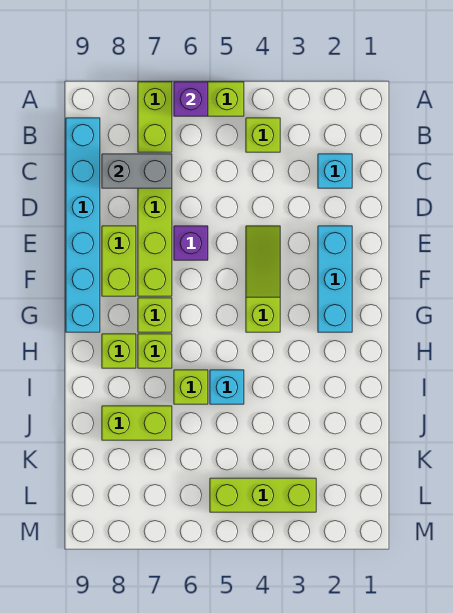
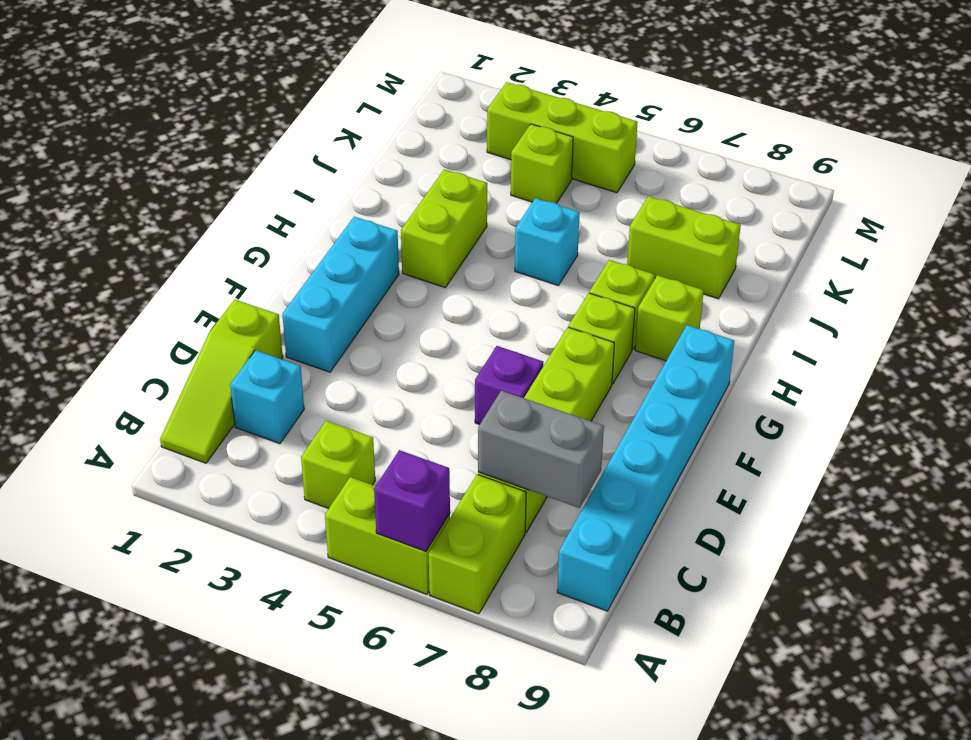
lime 1x3 slope [246,226,280,332] -> lime 1x3 slope moved to [160,299,283,463]
lime 1x2 brick [102,226,136,296] -> lime 1x2 brick moved to [401,169,487,287]
lime 1x1 brick [174,370,208,404] -> lime 1x1 brick moved to [511,124,573,203]

